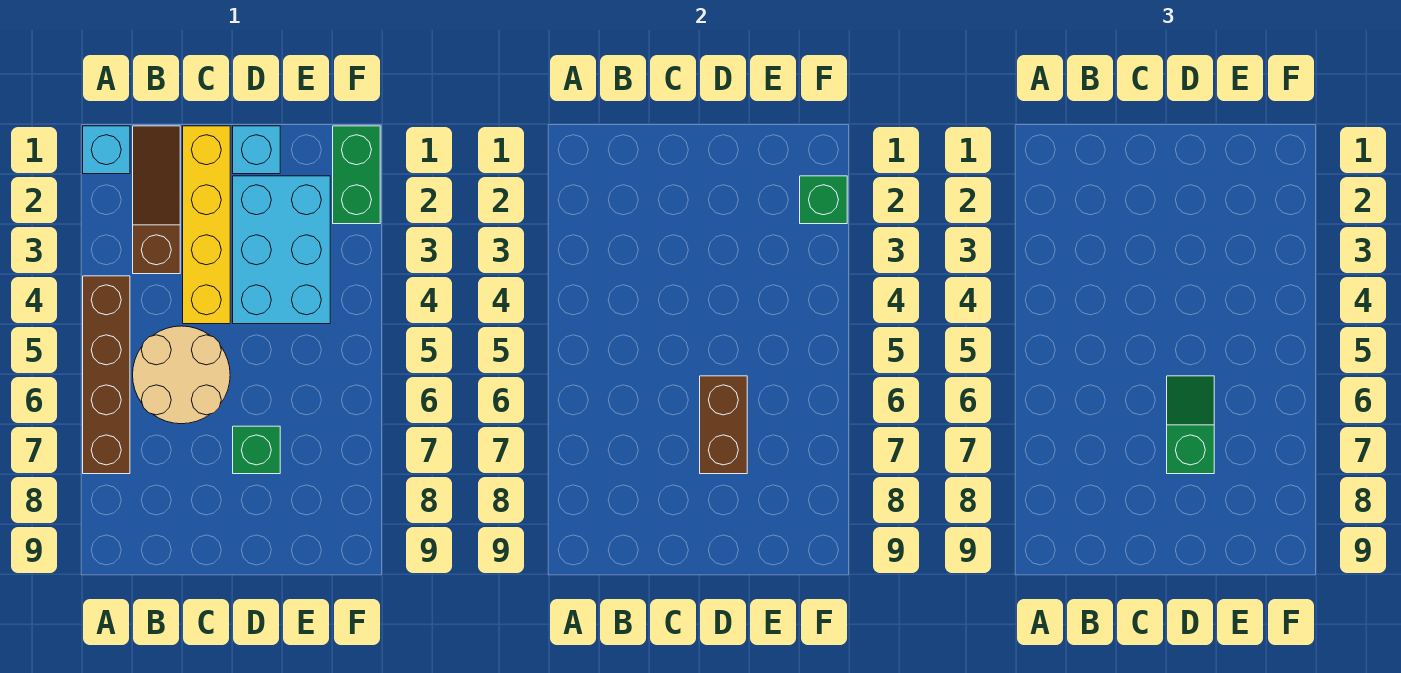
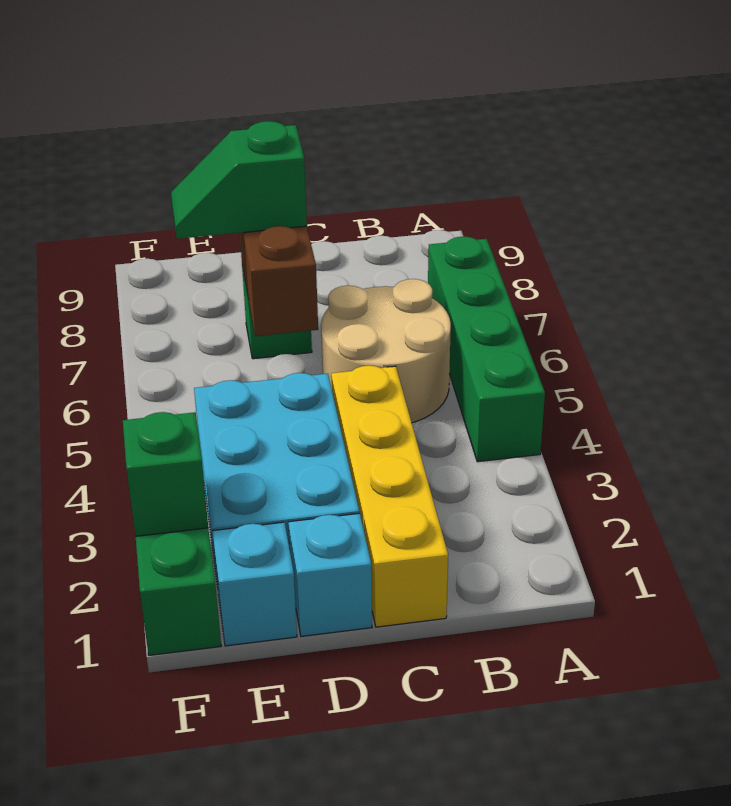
cyan 1x1 brick [83,126,130,174] -> cyan 1x1 brick moved to [212,522,297,646]
brown 1x4 brick [83,276,130,474] -> green 1x4 brick [428,236,545,462]
brown 1x3 slope [133,126,180,274] -> none
green 1x2 slope [1167,376,1214,474] -> green 1x2 slope turned to [171,121,307,239]

